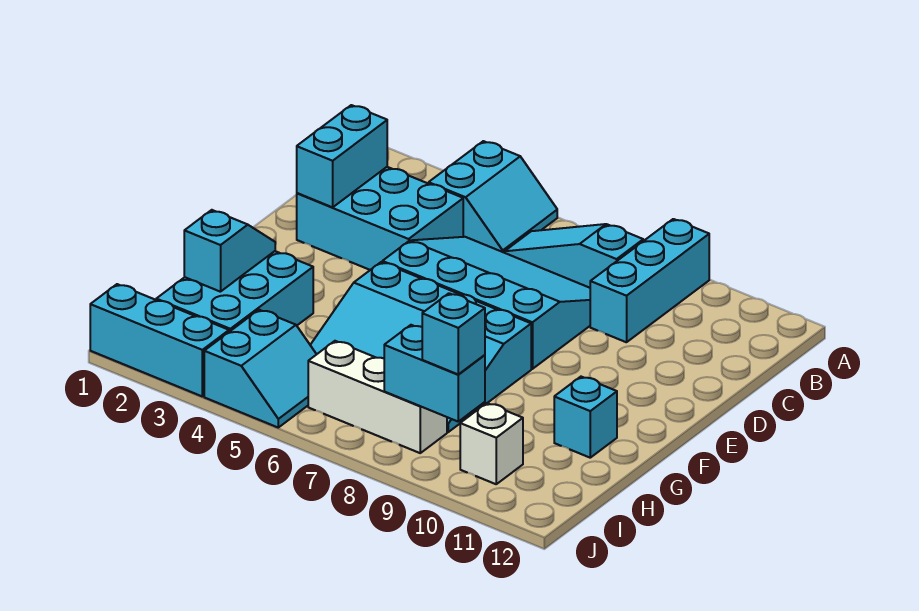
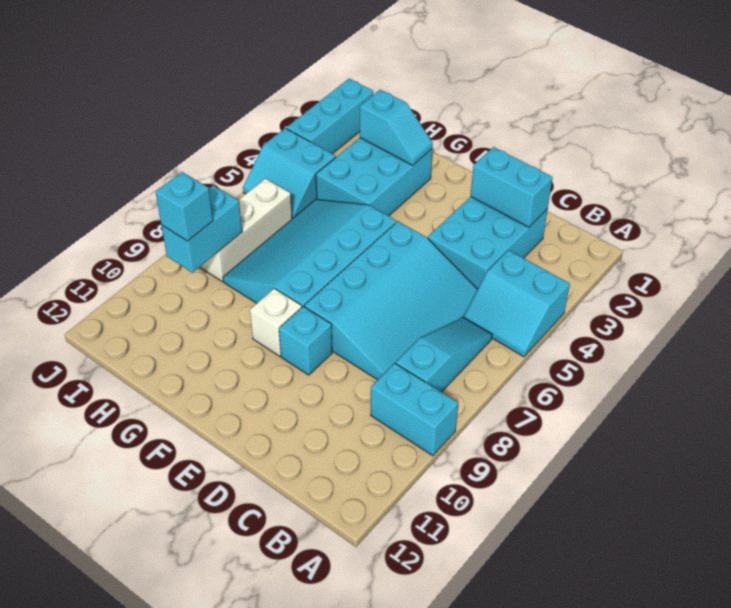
cyan 1x3 brick [590,219,709,342] -> cyan 1x2 brick [371,363,458,456]
cyan 2x3 brick [156,251,313,332] -> cyan 2x3 brick turned to [316,138,432,216]
cyan 1x1 brick [554,377,617,458] -> cyan 1x1 brick moved to [279,306,332,375]
white 1x1 brick [460,403,523,484] -> white 1x1 brick moved to [250,288,302,356]

